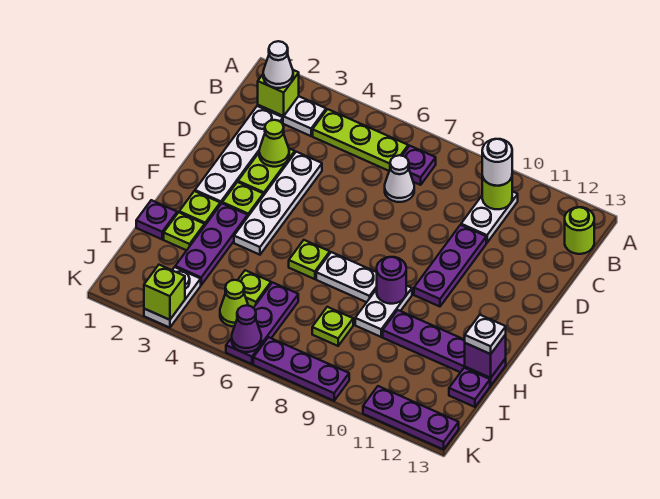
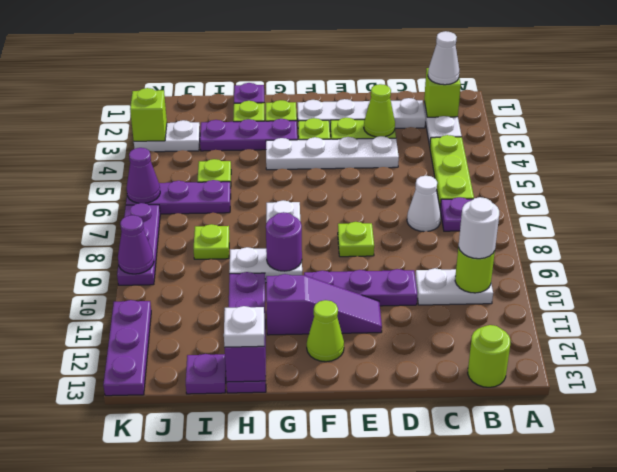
none -> purple 1x3 slope [266,274,382,335]
lime 1x1 plate [289,240,330,279] -> lime 1x1 plate moved to [338,222,374,257]
lime 1x1 cone [220,280,248,327] -> lime 1x1 cone moved to [307,300,344,362]
none -> purple 1x1 cone [118,215,154,274]

